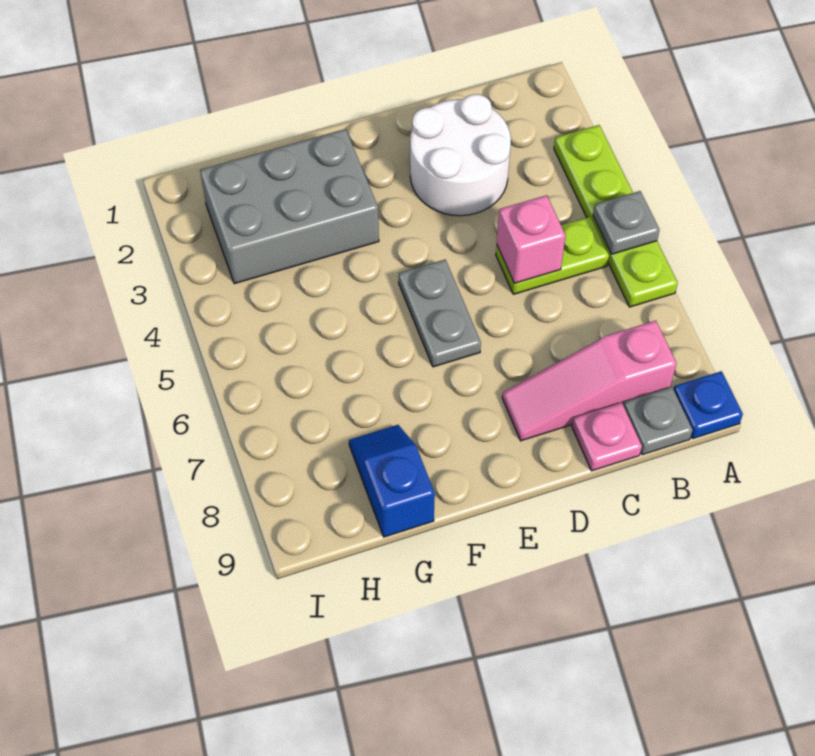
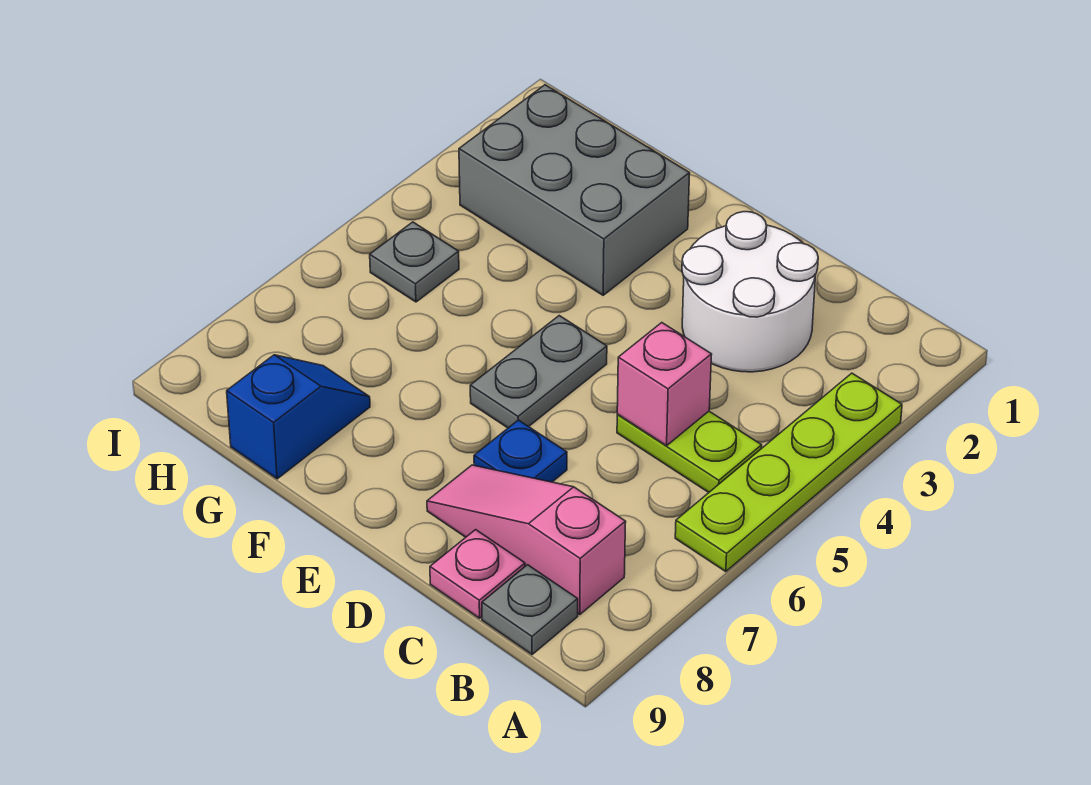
grey 1x1 plate [593,191,659,254] -> grey 1x1 plate moved to [370,222,459,302]
blue 1x1 plate [673,371,743,439] -> blue 1x1 plate moved to [474,420,567,482]

